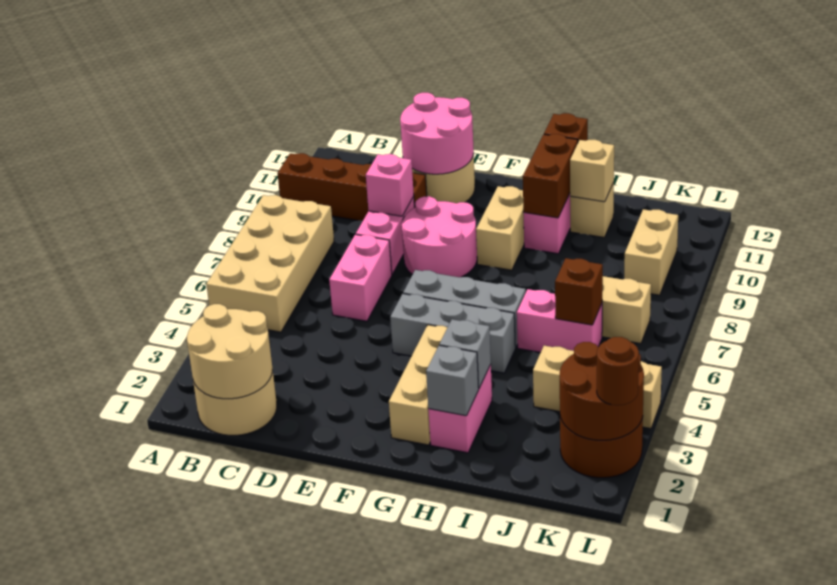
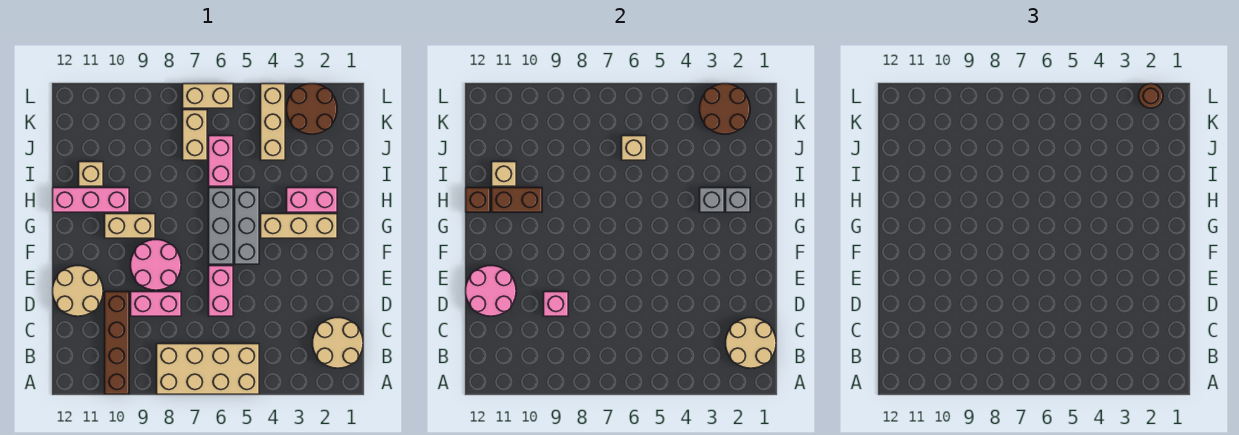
pink 1x2 brick [329,235,392,321] -> pink 1x2 brick turned to [209,266,233,316]
brown 1x1 brick [555,258,603,325] -> tan 1x1 brick [622,136,646,160]
tan 1x2 brick [624,209,678,295] -> tan 1x2 brick moved to [183,84,233,108]

